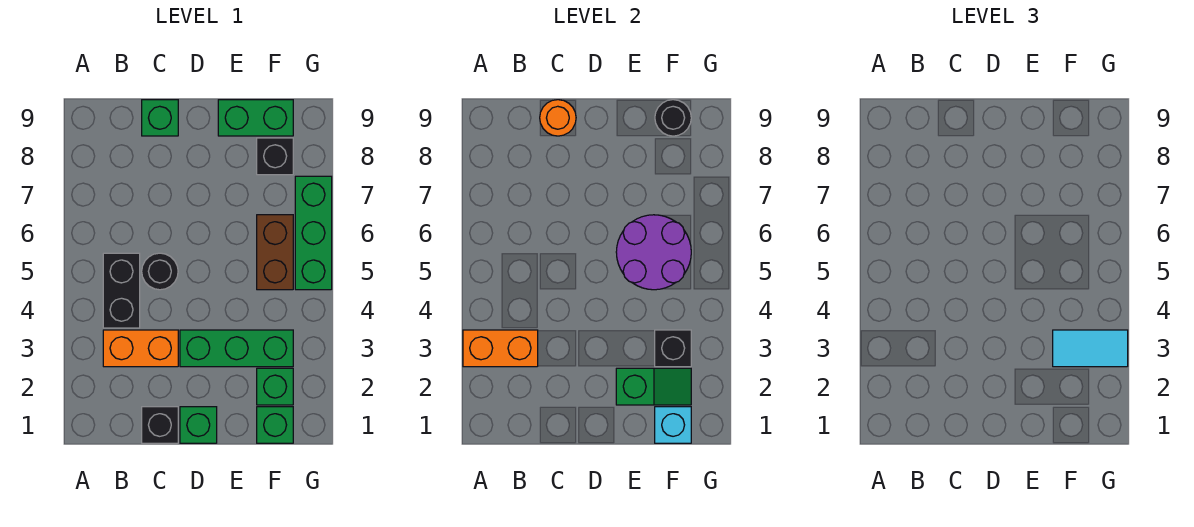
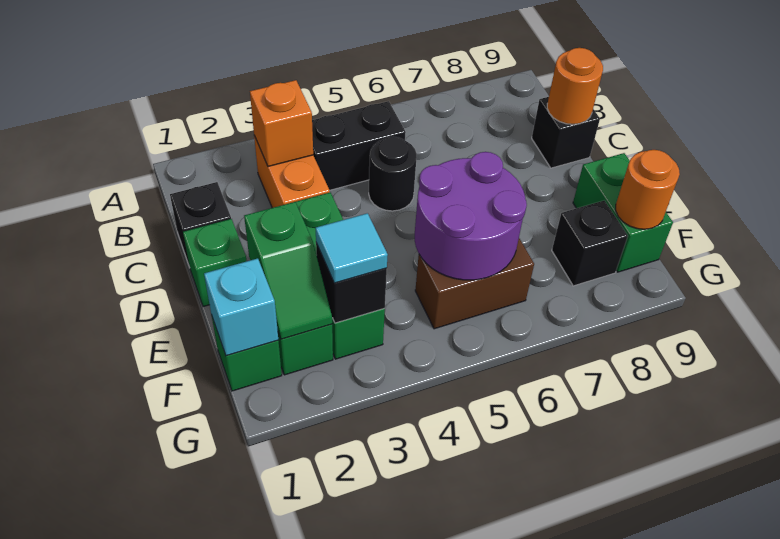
orange 1x2 brick [463,330,538,367] -> orange 1x1 brick [250,80,313,166]
green 1x1 brick [142,100,178,136] -> black 1x1 brick [532,97,600,168]
cyan 1x2 tile [1053,330,1128,367] -> cyan 1x1 tile [316,213,388,283]
black 1x1 round brick [655,100,691,136] -> orange 1x1 round brick [616,150,680,229]
green 1x3 brick [295,176,332,290] -> none

